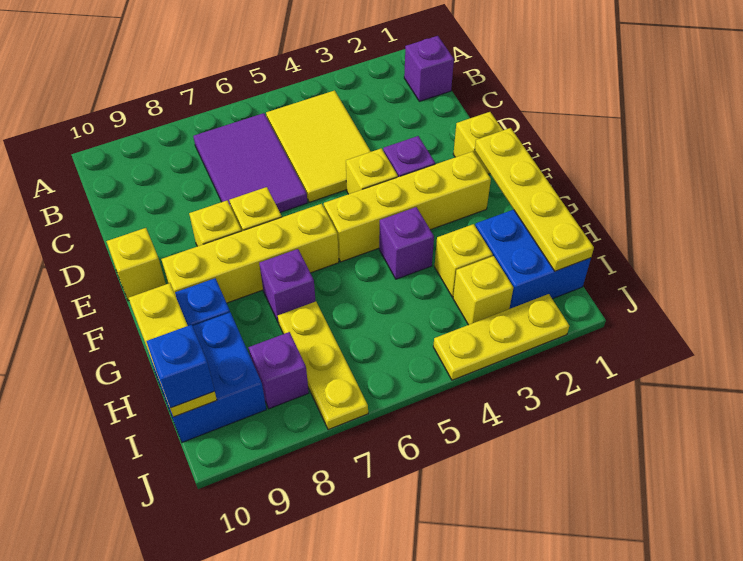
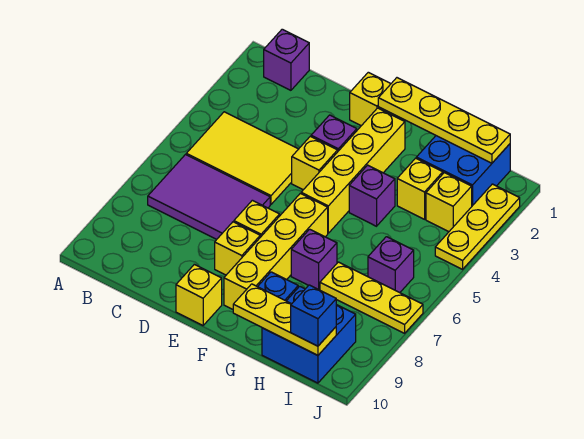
purple 1x1 brick [248,332,309,409] -> purple 1x1 brick moved to [368,237,414,293]

